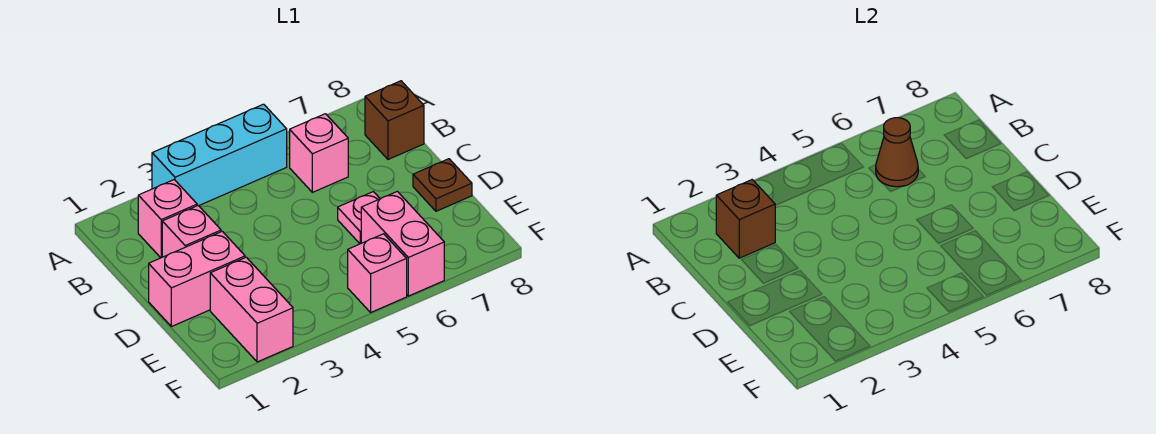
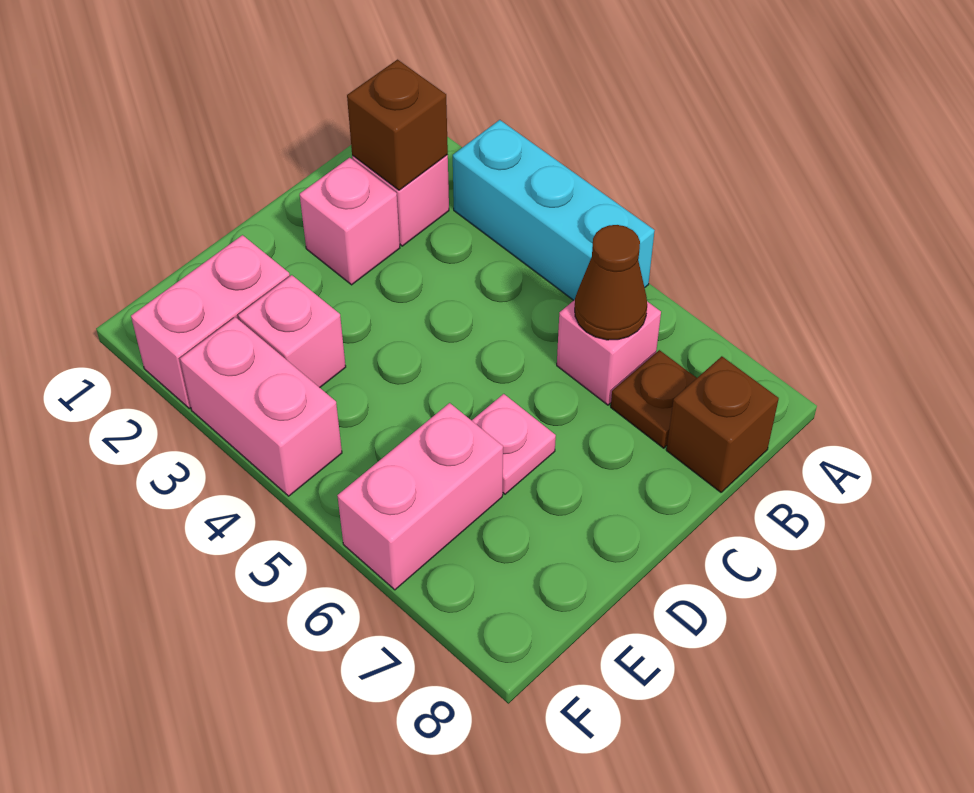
pink 1x2 brick [149,231,245,327] -> pink 1x2 brick moved to [180,317,342,496]
brown 1x1 plate [413,159,472,211] -> brown 1x1 plate moved to [611,350,697,448]
pink 1x1 brick [348,234,407,312] -> pink 1x1 brick moved to [238,275,346,388]

